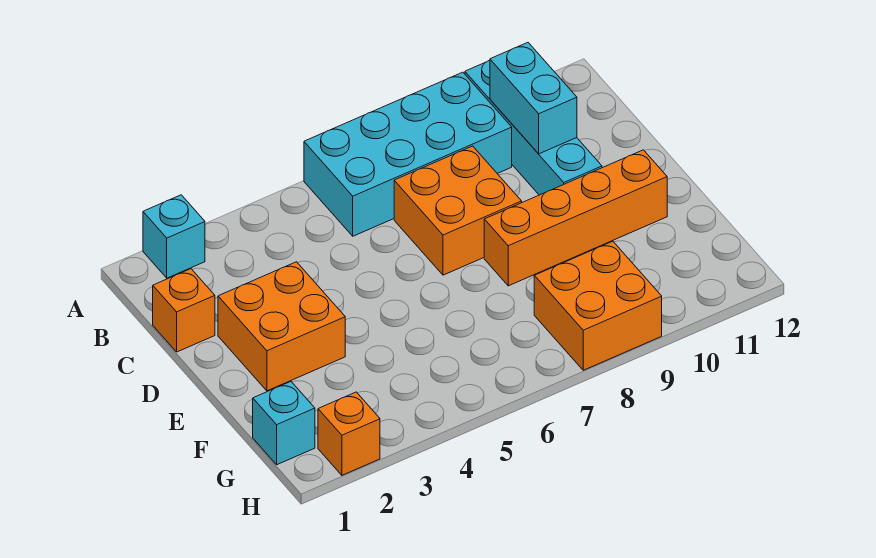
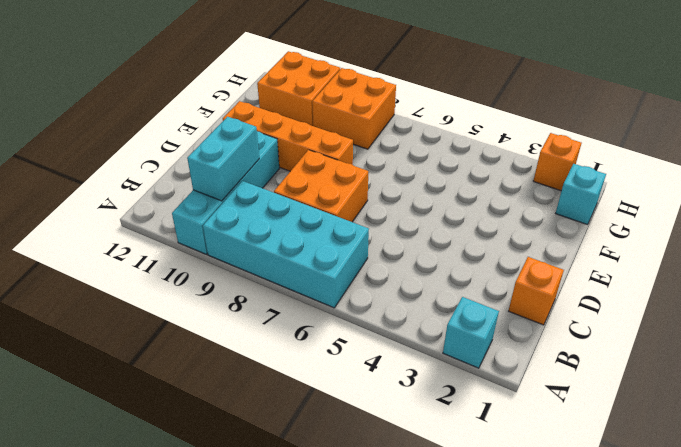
orange 2x2 brick [218,262,345,391] -> orange 2x2 brick moved to [257,51,340,126]

